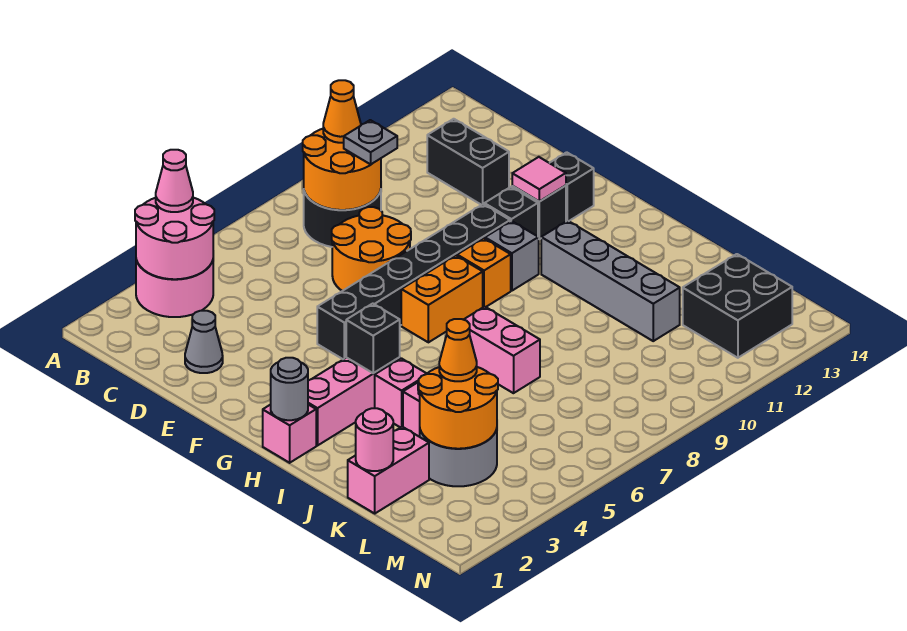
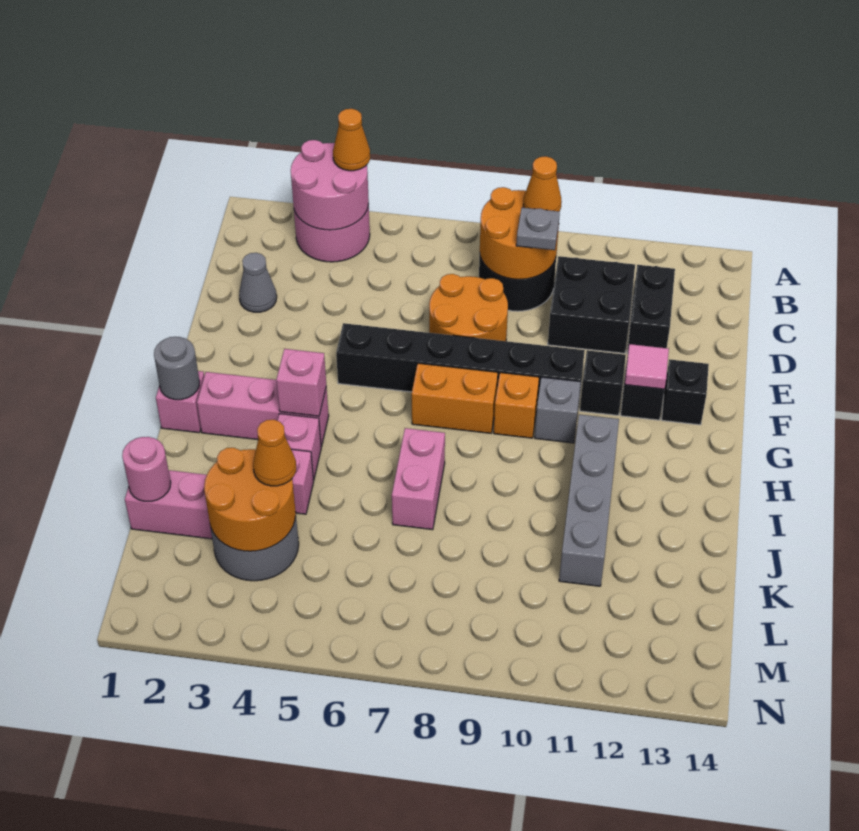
pink 1x1 cone [156,150,193,212] -> orange 1x1 cone [333,109,370,171]
black 1x1 brick [346,304,400,373] -> pink 1x1 brick [276,349,326,416]
black 2x2 brick [683,254,792,358] -> black 2x2 brick moved to [548,256,635,353]

